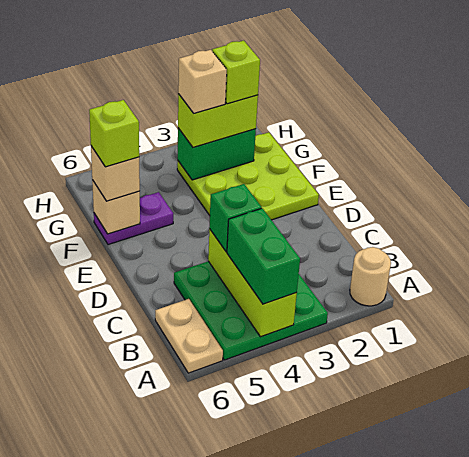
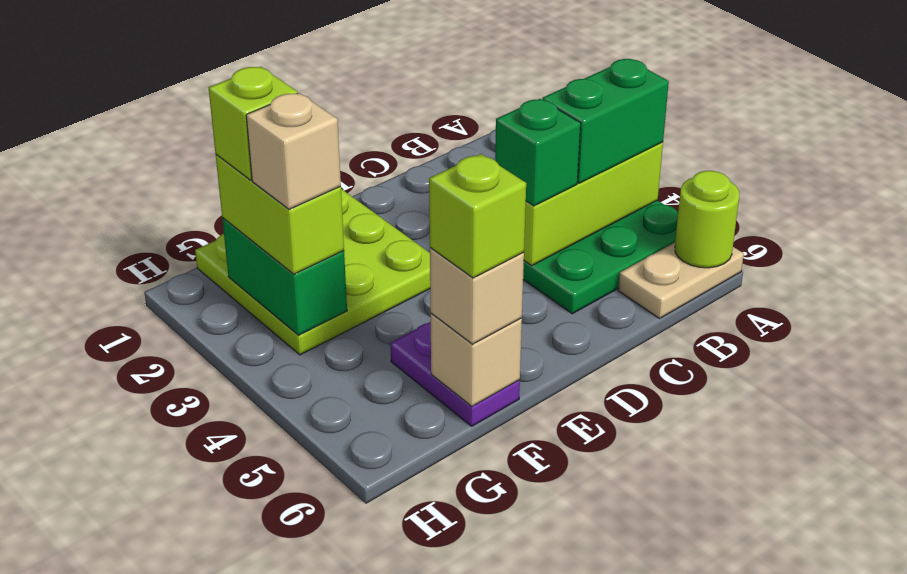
tan 1x1 round brick [350,247,391,306] -> none
none -> lime 1x1 round brick [675,171,739,268]

